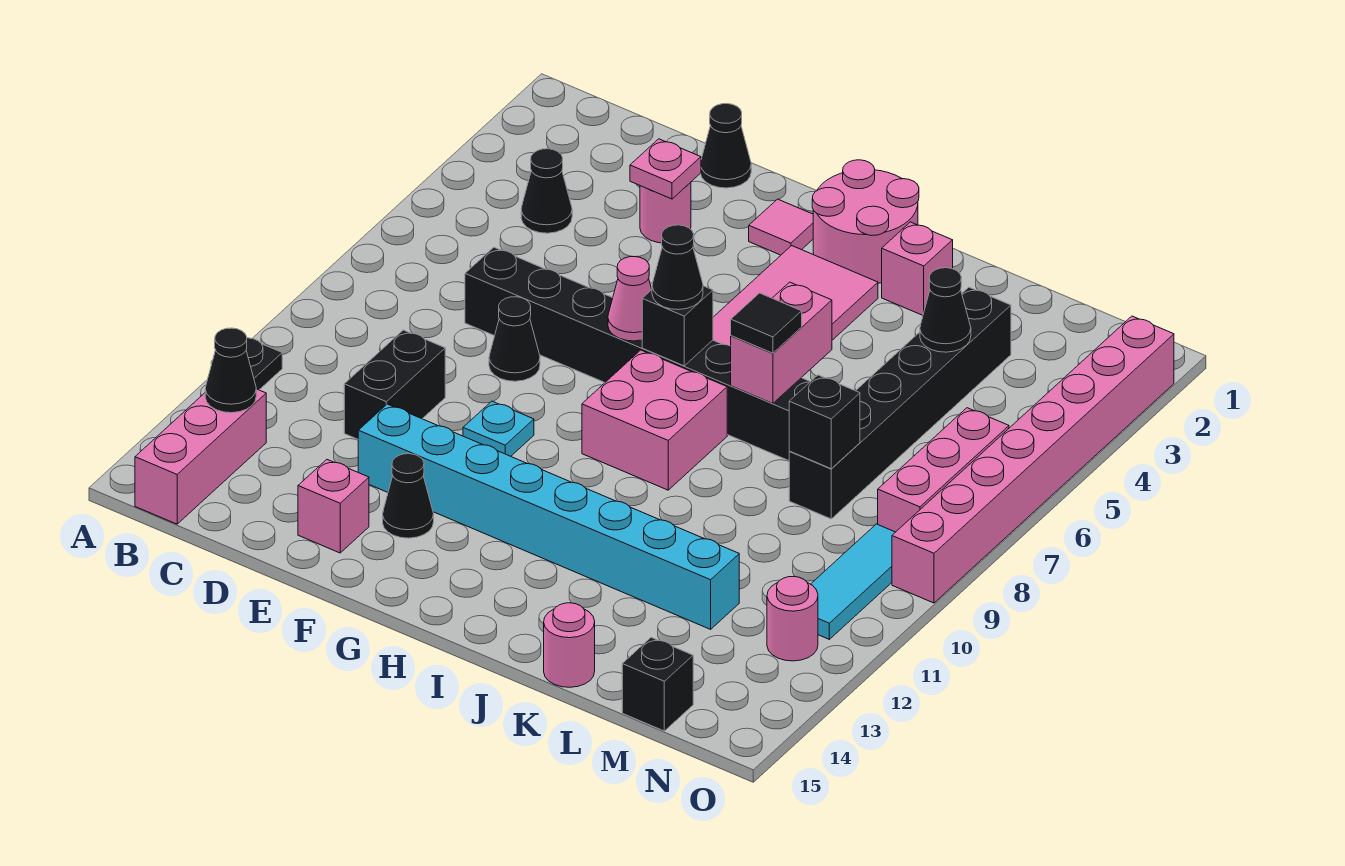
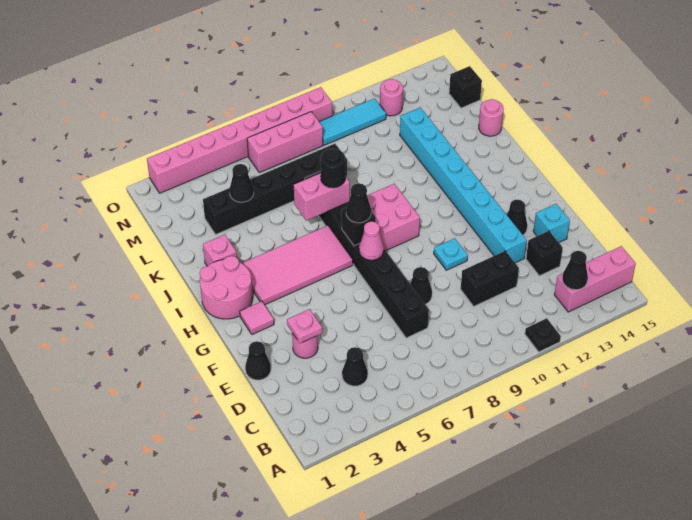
pink 1x1 brick [298,460,369,553] -> cyan 1x1 brick [533,204,570,242]
black 1x1 tile [731,293,802,353] -> black 1x1 round brick [320,149,345,188]
black 1x1 brick [789,375,860,469] -> black 1x1 brick moved to [526,231,563,276]

